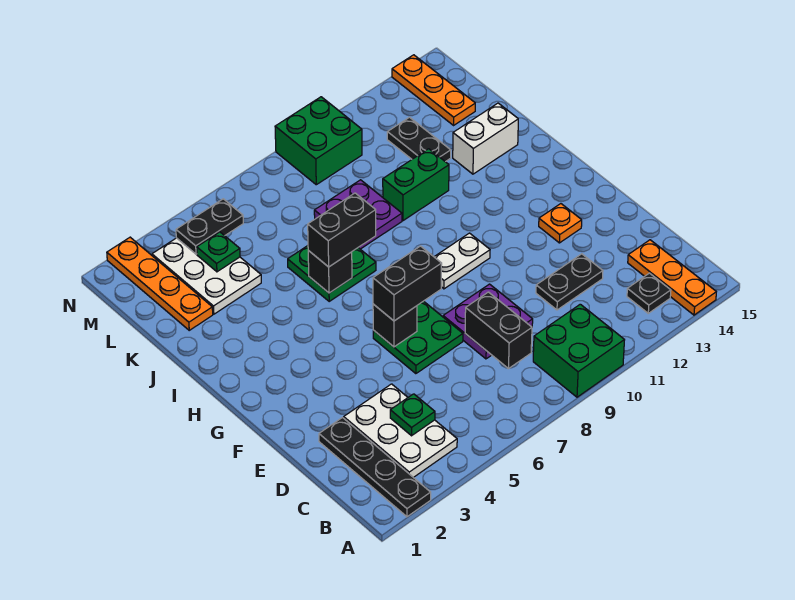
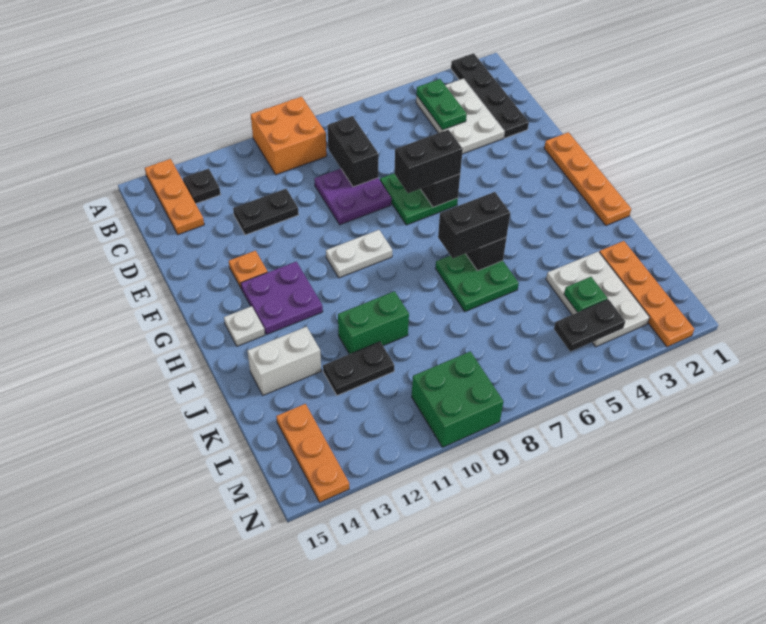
green 2x2 brick [533,304,624,397] -> orange 2x2 brick [251,97,327,175]
green 1x1 plate [390,394,435,436] -> green 1x2 plate [416,79,467,130]
none -> orange 1x4 plate [544,132,631,225]
none -> white 1x1 plate [224,306,265,346]
purple 2x2 plate [314,180,402,249] -> purple 2x2 plate moved to [241,262,323,335]
black 1x2 plate [387,117,451,162] -> black 1x2 plate turned to [323,342,394,395]

